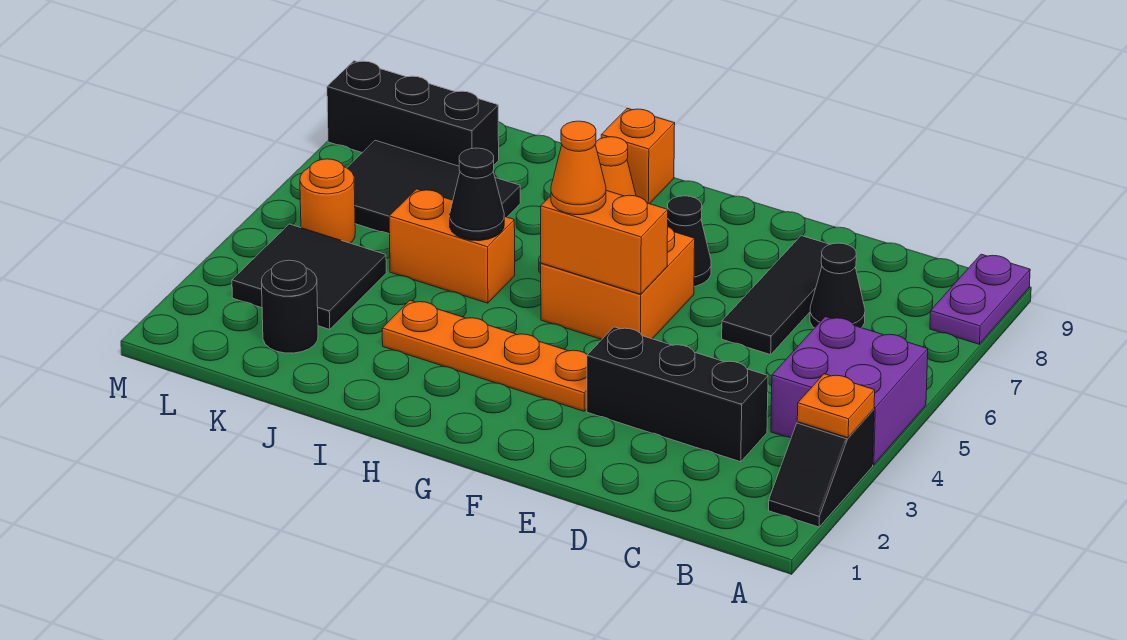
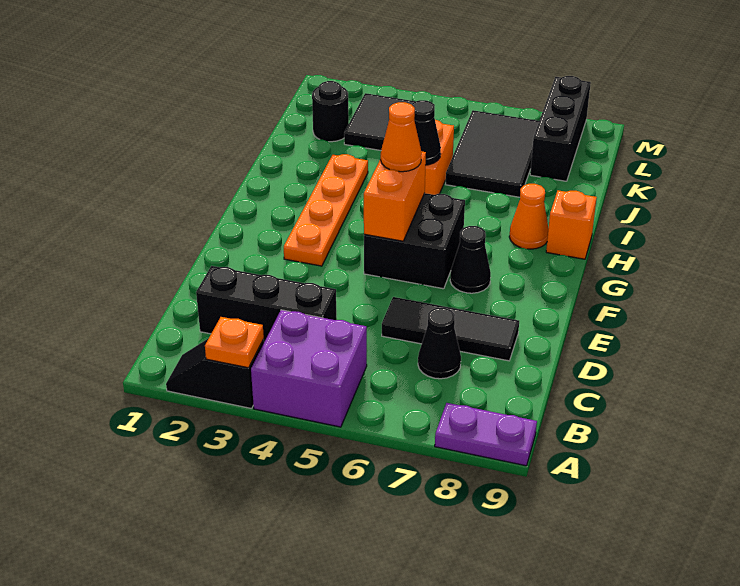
black 1x3 brick [587,327,768,462] -> black 1x3 brick turned to [196,266,337,342]
orange 2x2 brick [541,227,695,339] -> black 2x2 brick [364,193,465,289]
orange 1x1 round brick [300,159,355,243] -> none

